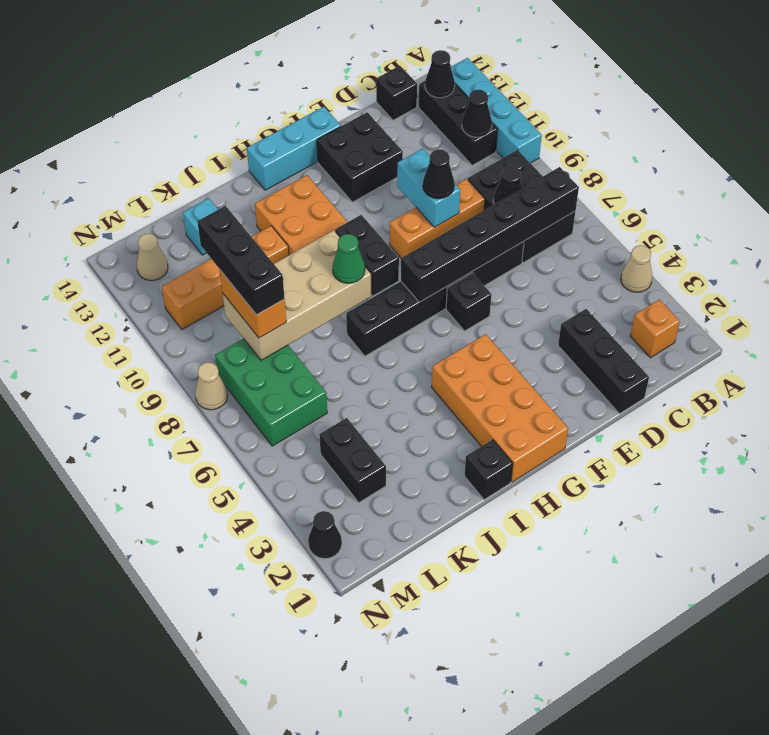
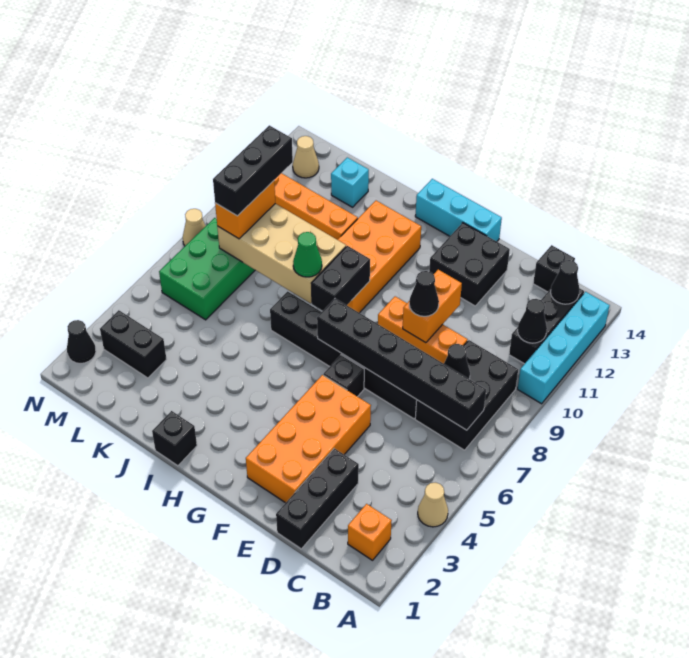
cyan 1x2 brick [397,148,460,227] -> orange 1x2 brick [403,270,462,343]
orange 2x4 brick [432,334,568,482] -> orange 2x4 brick moved to [246,375,371,503]
black 1x2 brick [319,418,386,502] -> black 1x2 brick turned to [100,310,167,378]

